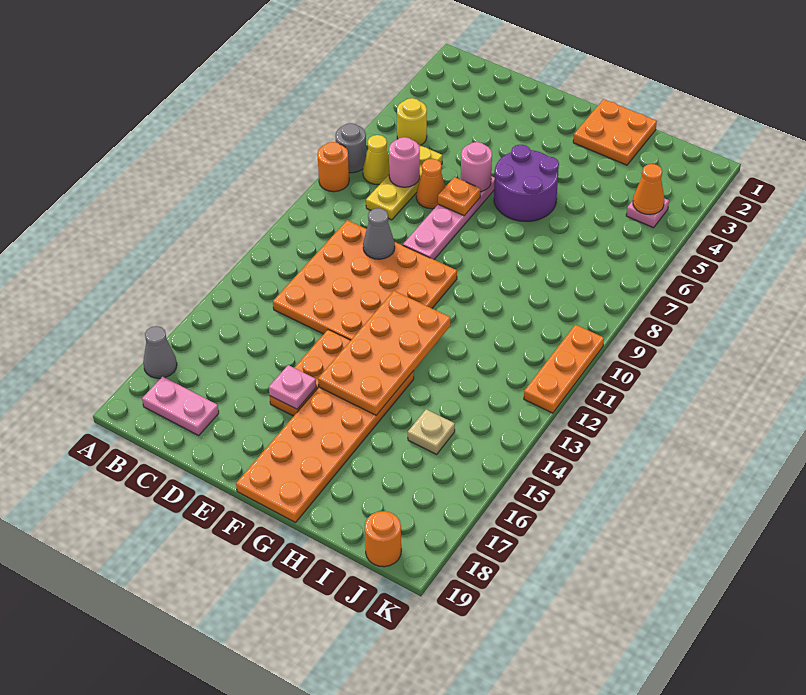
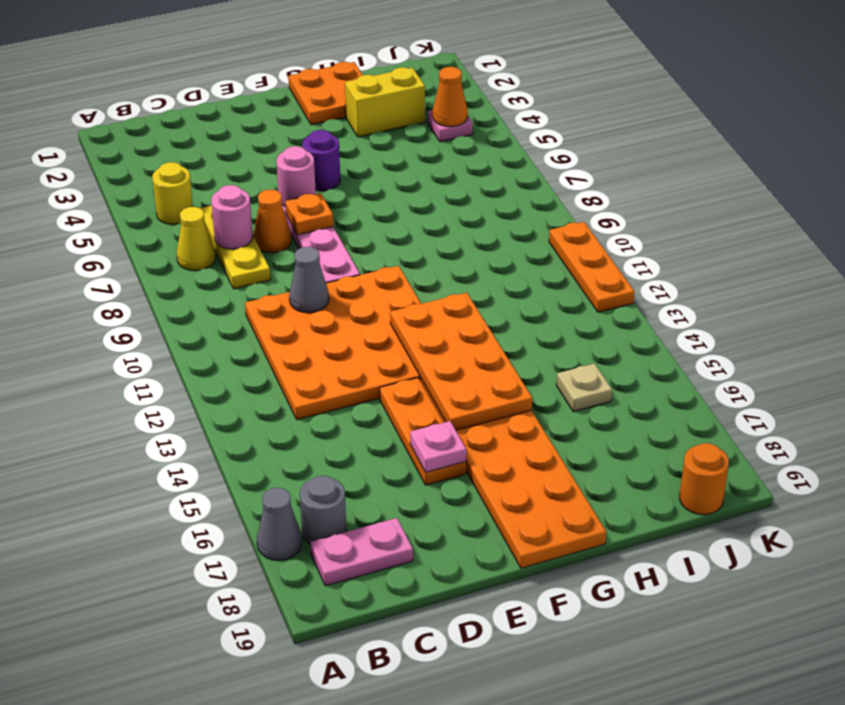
grey 1x1 round brick [335,123,366,173] -> grey 1x1 round brick moved to [300,476,346,544]
orange 1x1 round brick [317,142,349,192] -> none
purple 2x2 round brick [494,145,559,221] -> purple 1x1 round brick [302,130,340,191]
none -> yellow 1x2 brick [345,67,425,137]

